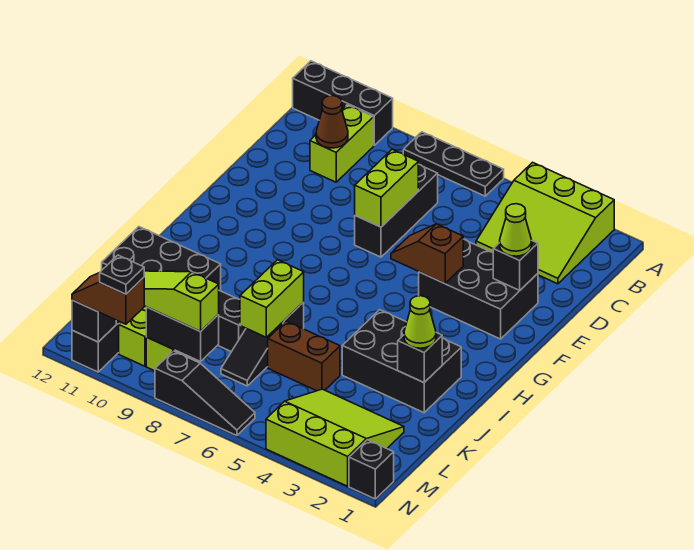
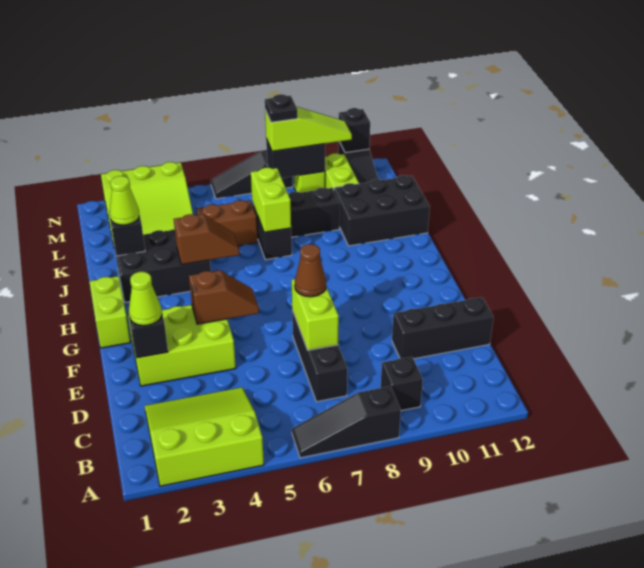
black 1x3 plate [403,132,504,196] -> black 1x3 slope [292,386,401,458]
black 1x3 brick [293,61,393,145] -> black 1x3 brick moved to [392,297,493,359]
lime 1x2 brick [310,105,374,182] -> lime 1x2 brick moved to [89,276,131,348]
brown 1x1 cone [316,96,348,148] -> brown 1x1 cone moved to [295,244,326,297]
black 2x3 brick [419,239,538,339] -> lime 2x3 brick [128,305,236,386]
black 1x1 brick [349,440,394,499] -> black 1x1 brick moved to [381,357,423,411]
brown 1x2 slope [72,273,144,324] -> brown 1x2 slope moved to [174,214,240,265]
black 1x1 plate [100,255,144,294] -> black 1x1 plate moved to [265,94,298,122]

